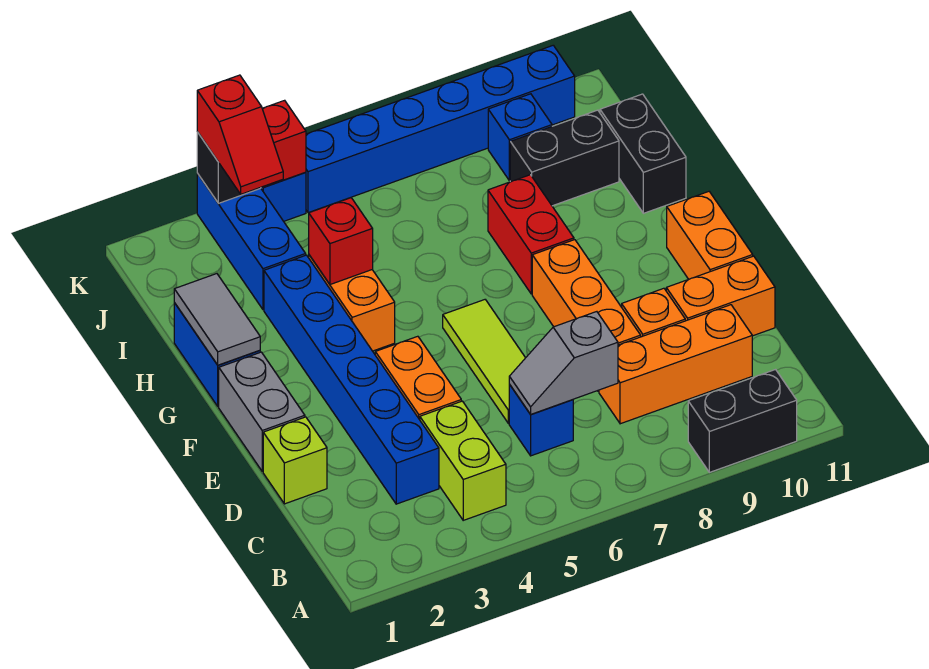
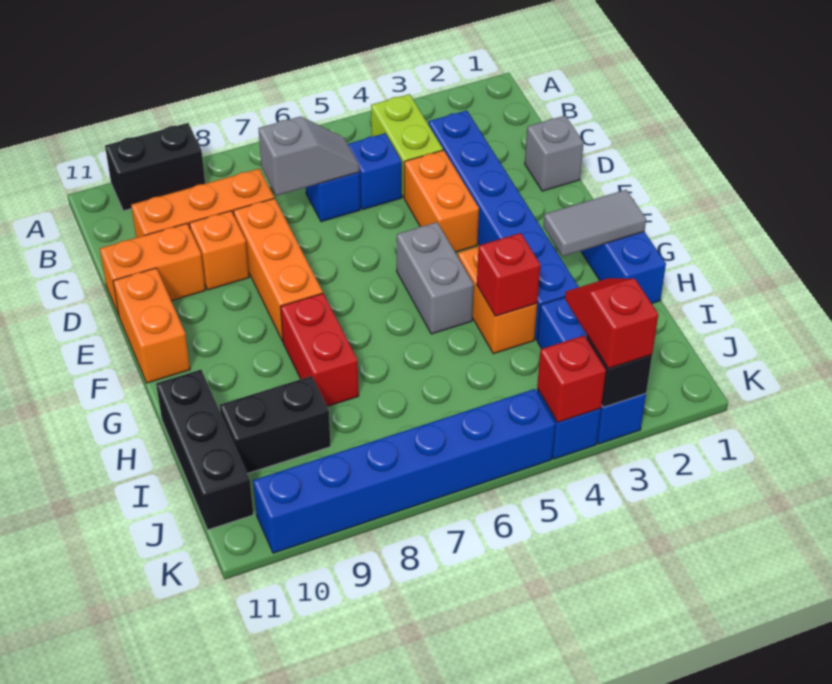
lime 1x1 brick [263,417,327,504] -> grey 1x1 brick [525,116,584,191]
lime 1x3 tile [443,300,525,423] -> none
grey 1x2 brick [219,352,305,471] -> grey 1x2 brick moved to [397,222,474,334]
grey 1x2 tile [174,274,260,365] -> grey 1x2 tile turned to [543,190,646,256]
black 1x2 brick [600,94,686,213] -> black 1x3 brick [156,370,253,530]
blue 1x1 brick [488,94,552,181] -> blue 1x1 brick moved to [348,133,402,209]

